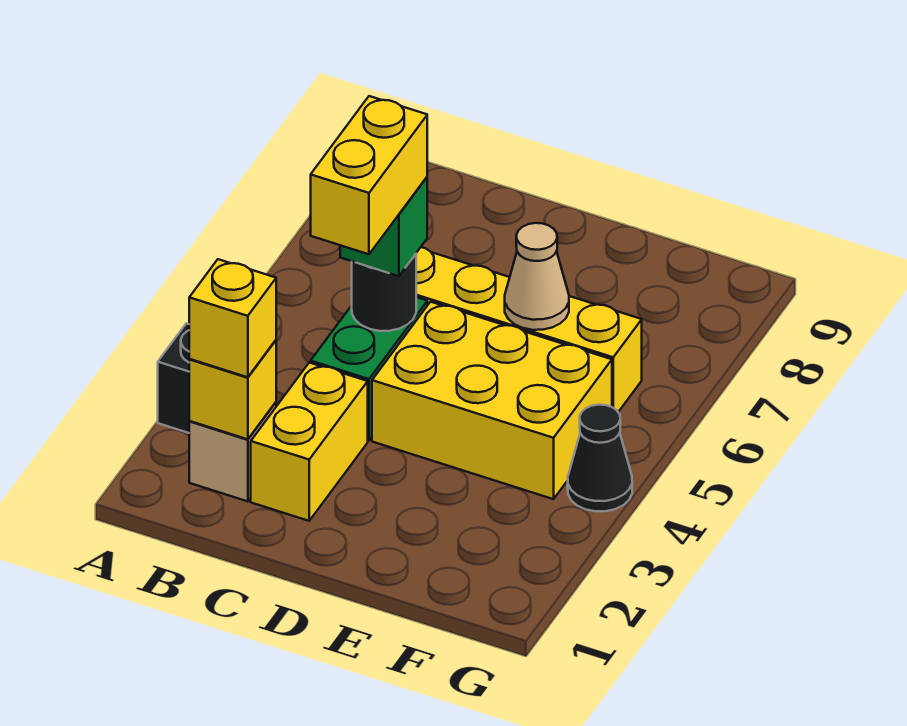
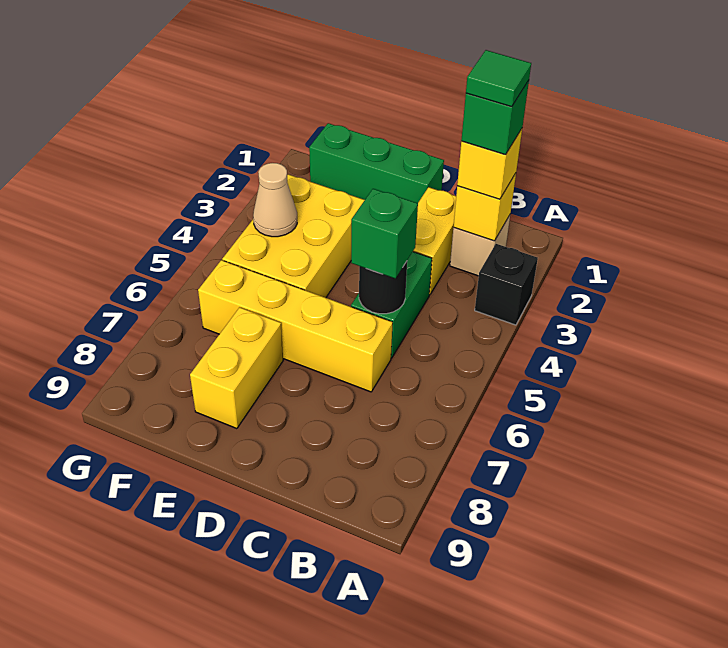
none -> green 1x1 brick [461,81,529,155]
none -> green 1x1 tile [466,50,531,107]
yellow 1x2 brick [311,96,427,254] -> yellow 1x2 brick moved to [190,307,283,429]
none -> green 1x3 brick [309,123,444,203]
yellow 2x3 brick [372,302,612,499] -> yellow 2x3 brick turned to [222,174,364,298]
tan 1x1 cone [505,223,569,330] -> tan 1x1 cone moved to [253,163,297,237]
black 1x1 cone [568,405,632,511] -> none

